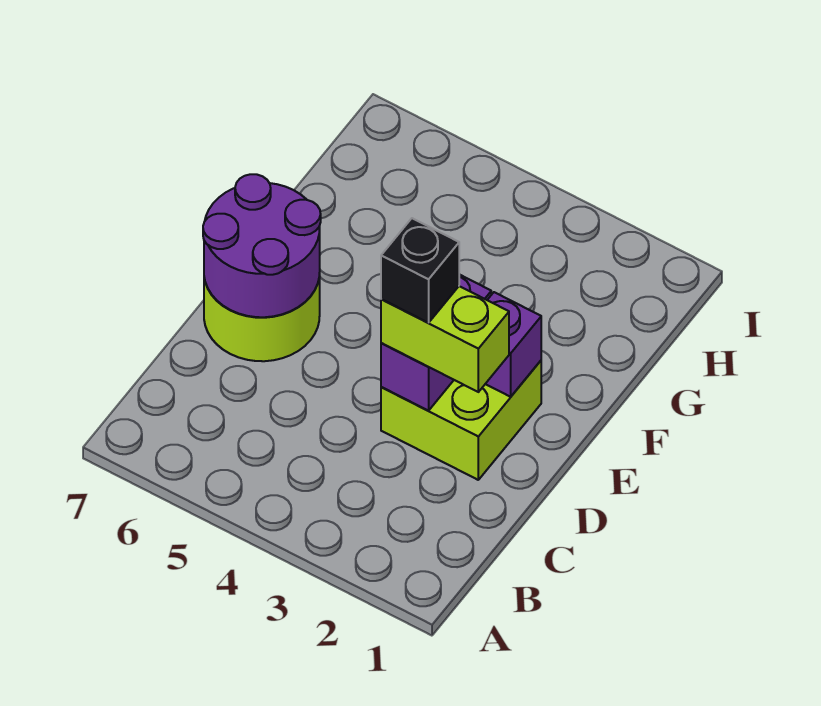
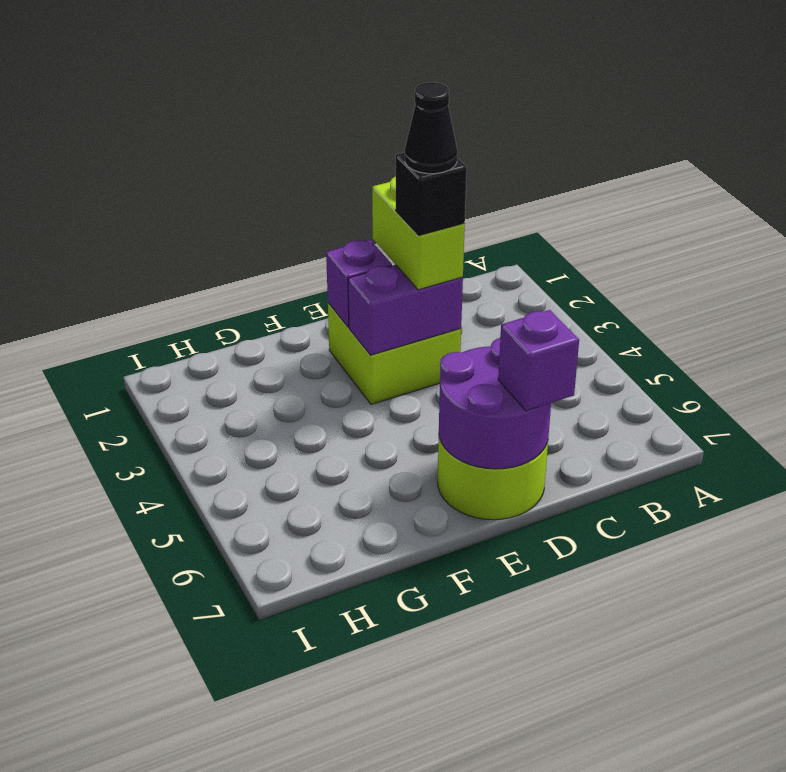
none -> black 1x1 cone [405,82,457,174]
none -> purple 1x1 brick [498,310,579,411]

